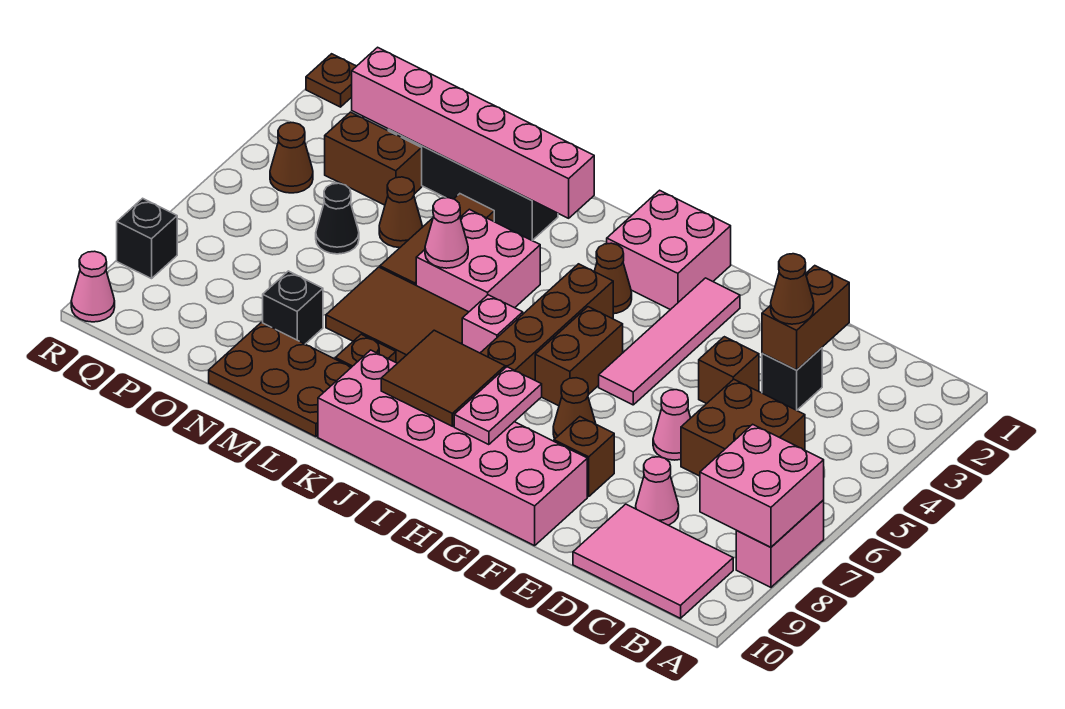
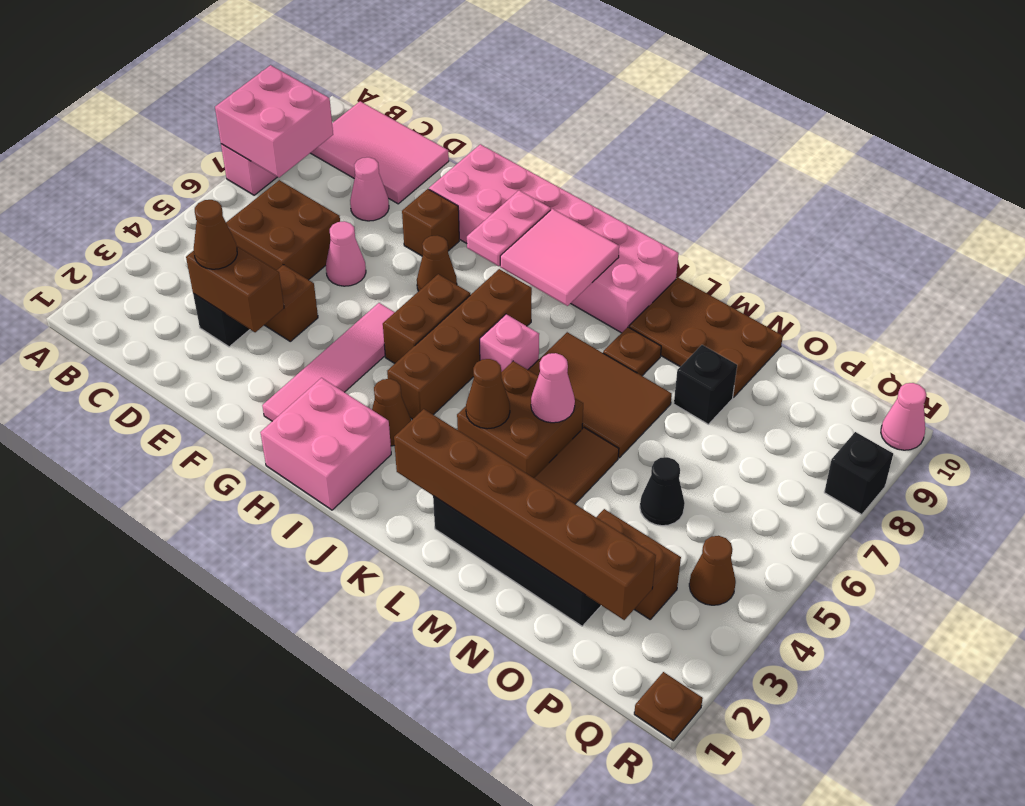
brown 1x2 brick [762,266,849,370] -> brown 1x2 brick turned to [186,246,284,332]
brown 2x2 tile [381,330,505,426] -> pink 2x2 tile [500,209,619,306]
pink 1x6 brick [352,47,594,218] -> brown 1x6 brick [394,409,656,620]
pink 2x2 brick [416,209,540,312] -> brown 2x2 brick [457,361,583,478]
brown 1x1 cone [379,177,422,248] -> brown 1x1 cone moved to [466,359,510,429]

